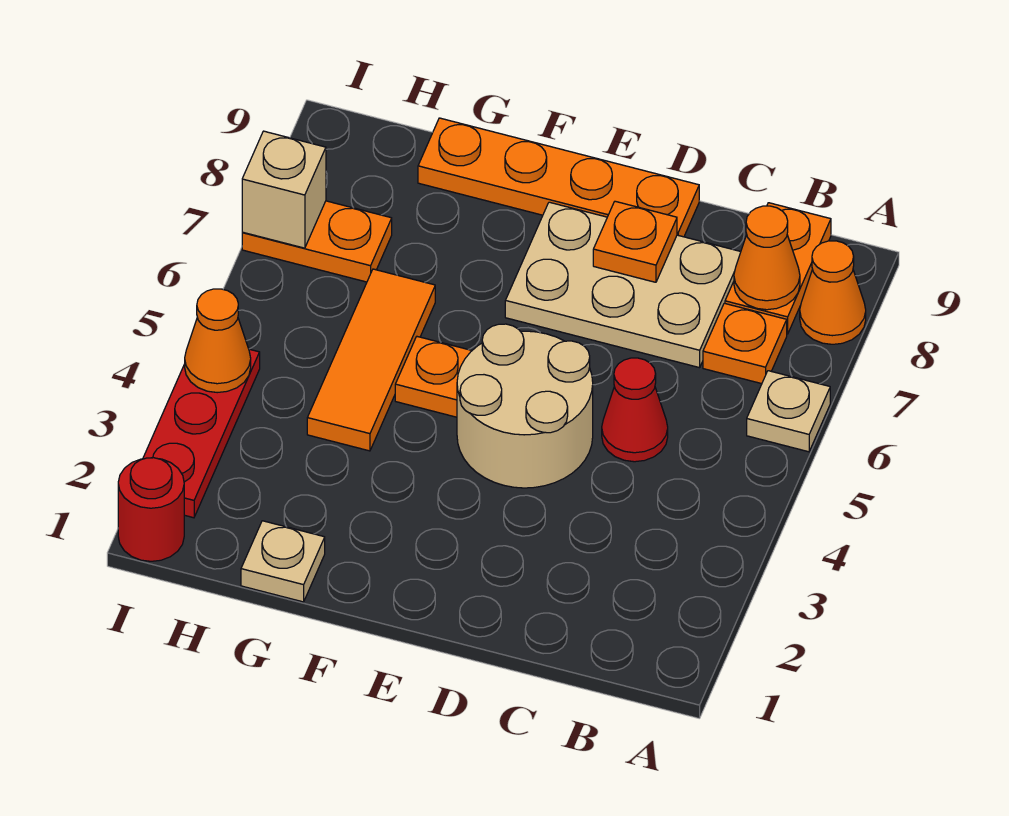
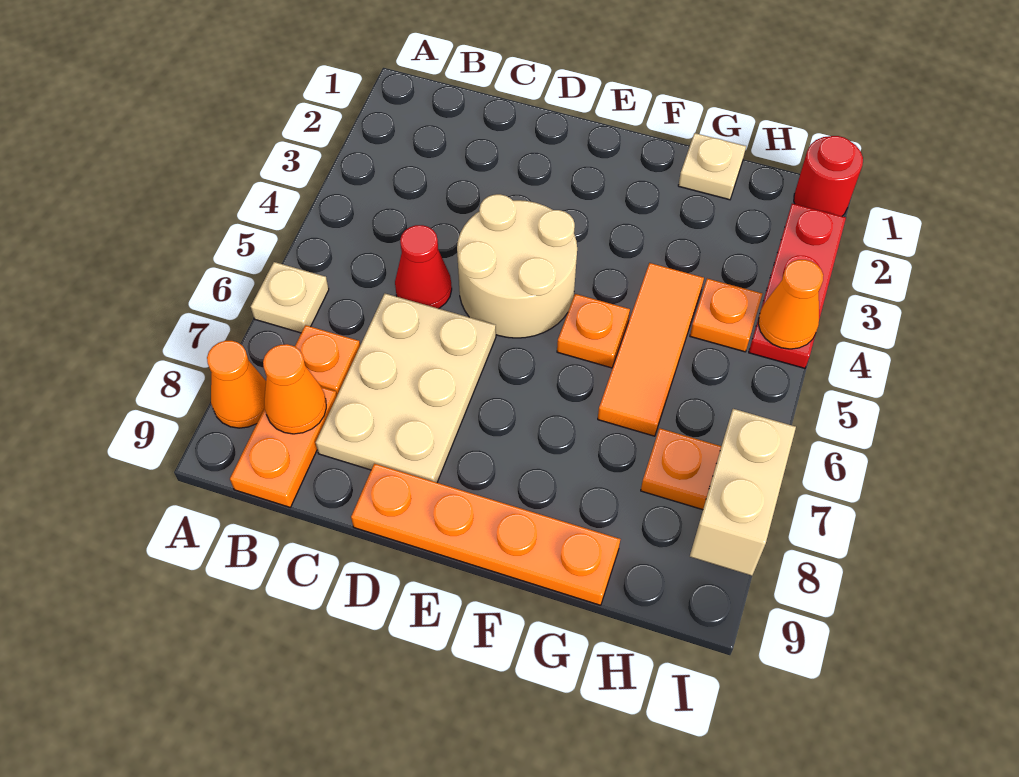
tan 2x3 plate [505,202,741,368] -> tan 2x3 plate turned to [316,294,496,483]
orange 1x1 plate [593,201,677,282] -> orange 1x1 plate moved to [690,279,762,352]
tan 1x1 brick [242,131,326,248] -> tan 1x2 brick [690,409,796,576]

